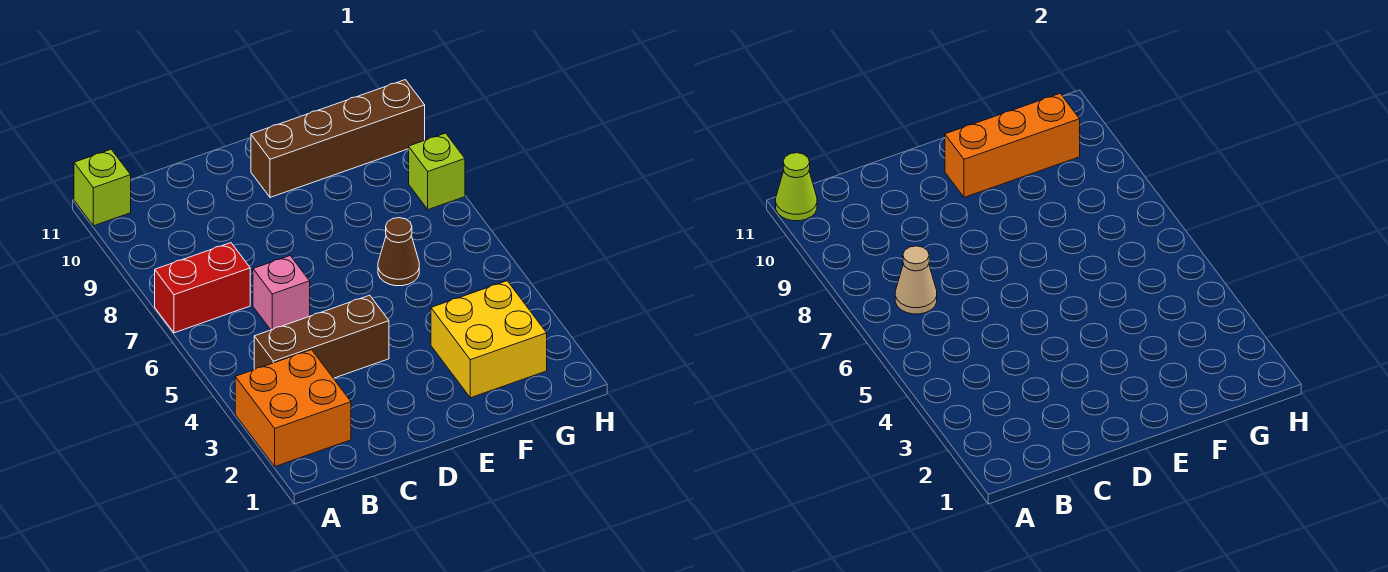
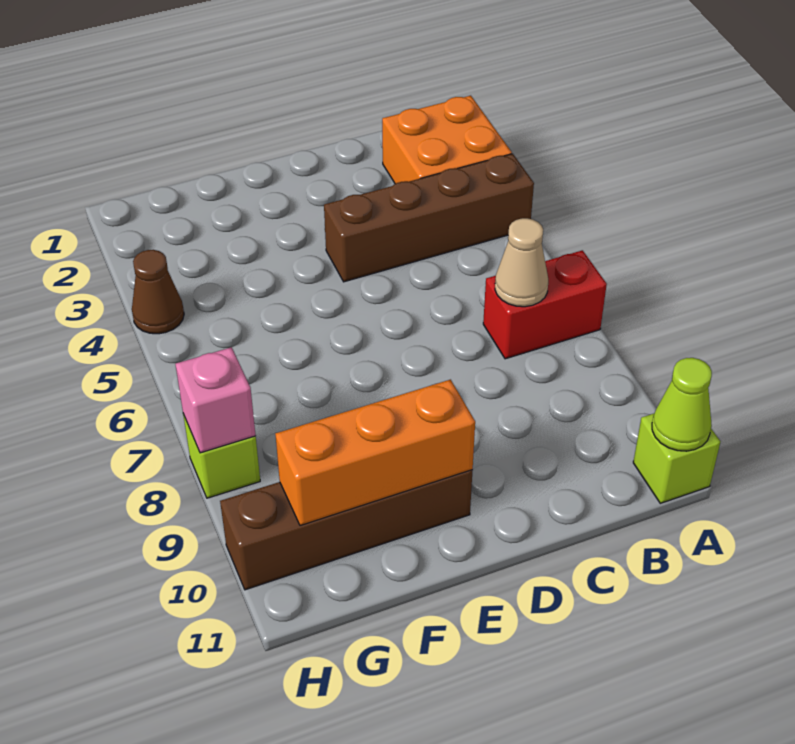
brown 1x3 brick [254,295,389,378] -> brown 1x4 brick [324,154,534,282]
pink 1x1 brick [253,256,310,330] -> pink 1x1 brick moved to [175,347,256,453]
yellow 2x2 brick [431,281,547,398] -> none
brown 1x1 cone [378,218,419,286] -> brown 1x1 cone moved to [132,250,184,334]

